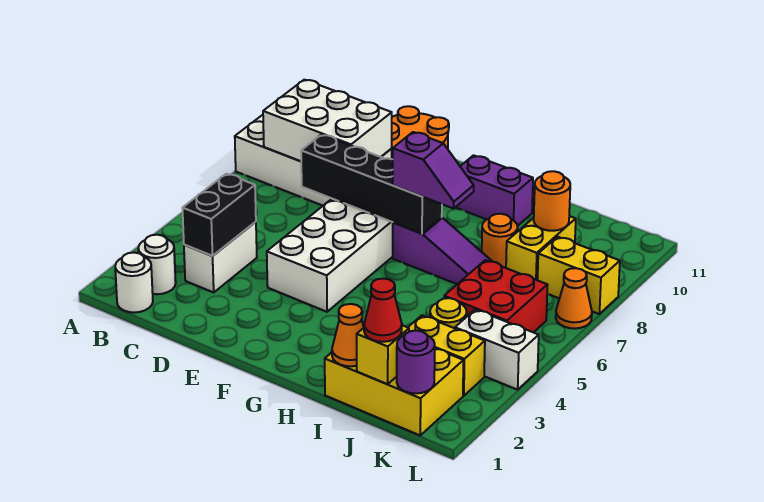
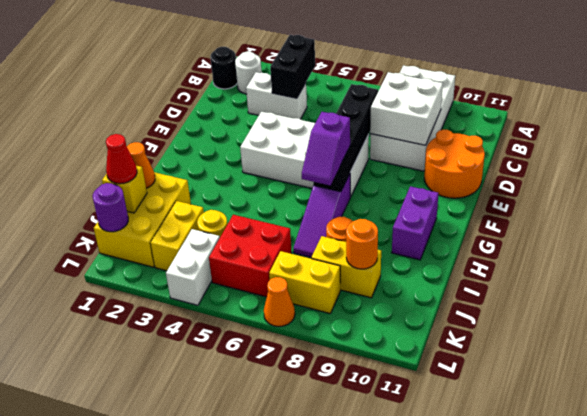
white 1x1 round brick [115,253,153,312] -> black 1x1 round brick [210,47,237,89]
white 2x3 brick [263,80,392,161] -> white 2x2 brick [370,72,443,145]
black 1x2 brick [182,174,256,256] -> black 1x2 brick turned to [270,35,315,98]
yellow 1x2 brick [538,237,620,314] -> yellow 1x2 brick turned to [269,251,340,313]

